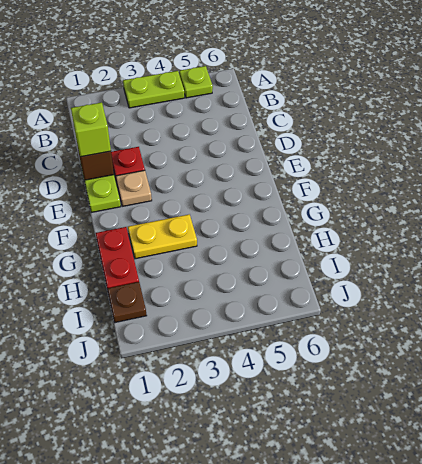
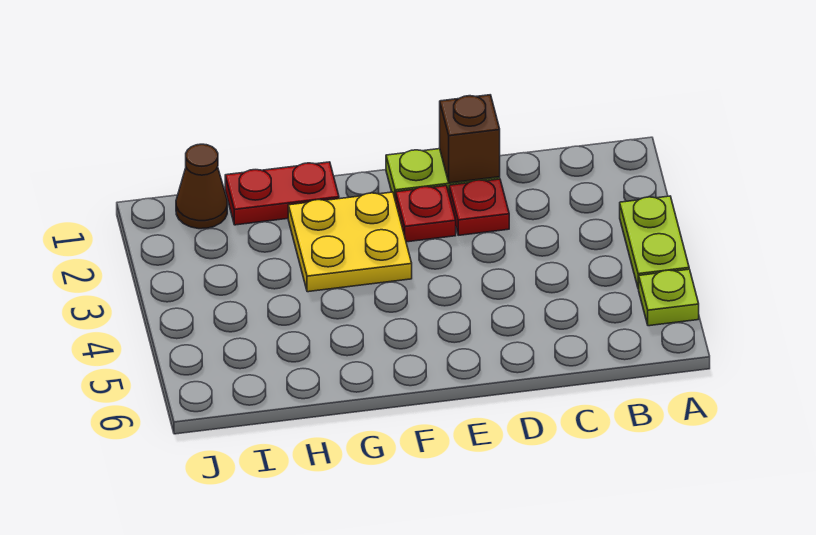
lime 1x1 brick [71,102,111,157] -> none
tan 1x1 plate [116,170,152,206] -> red 1x1 plate [396,186,456,242]
yellow 1x2 plate [128,214,197,259] -> yellow 2x2 plate [288,192,412,292]
brown 1x1 plate [107,282,147,323] -> brown 1x1 cone [176,144,227,229]

